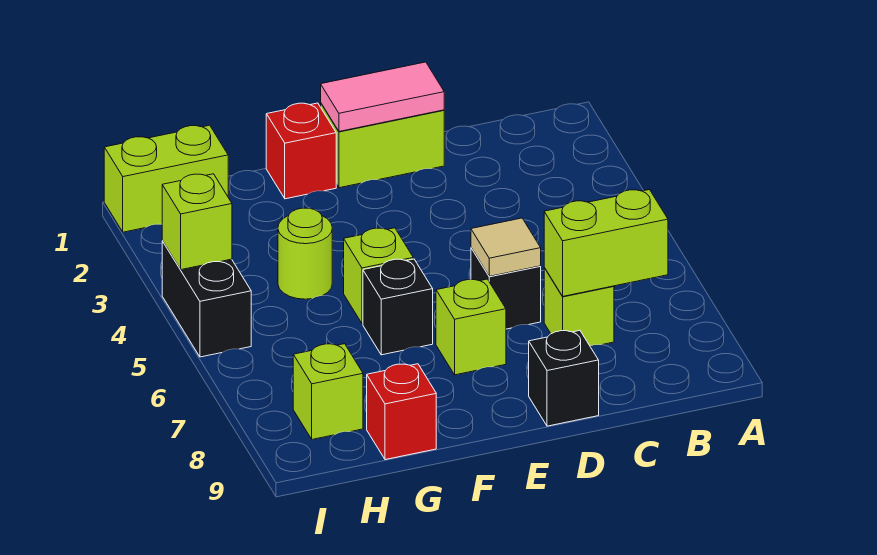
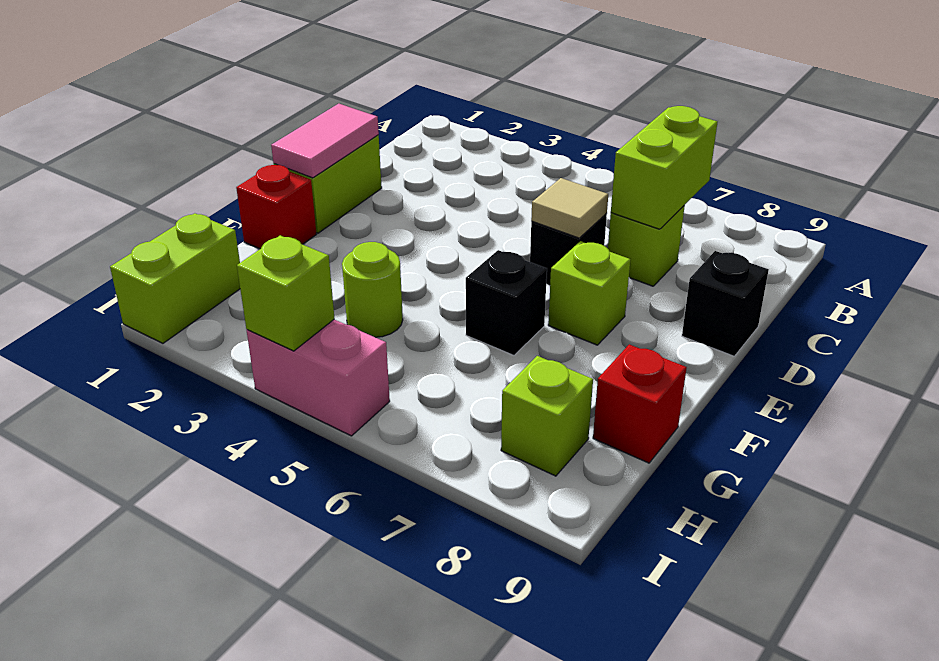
lime 1x1 brick [344,228,413,324] -> none
black 1x2 brick [162,241,251,357] -> pink 1x2 brick [247,320,390,436]

